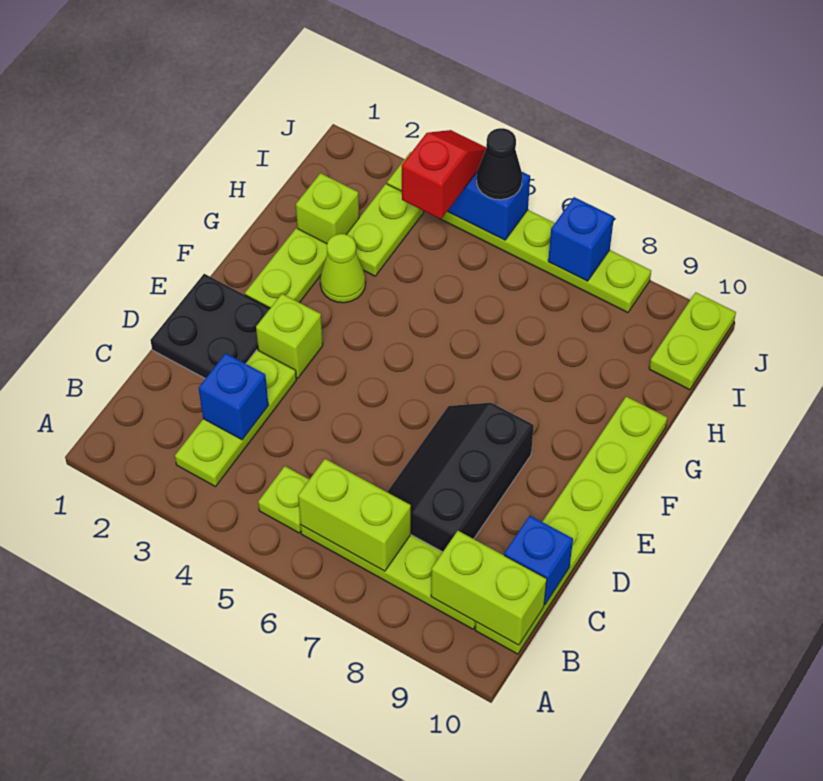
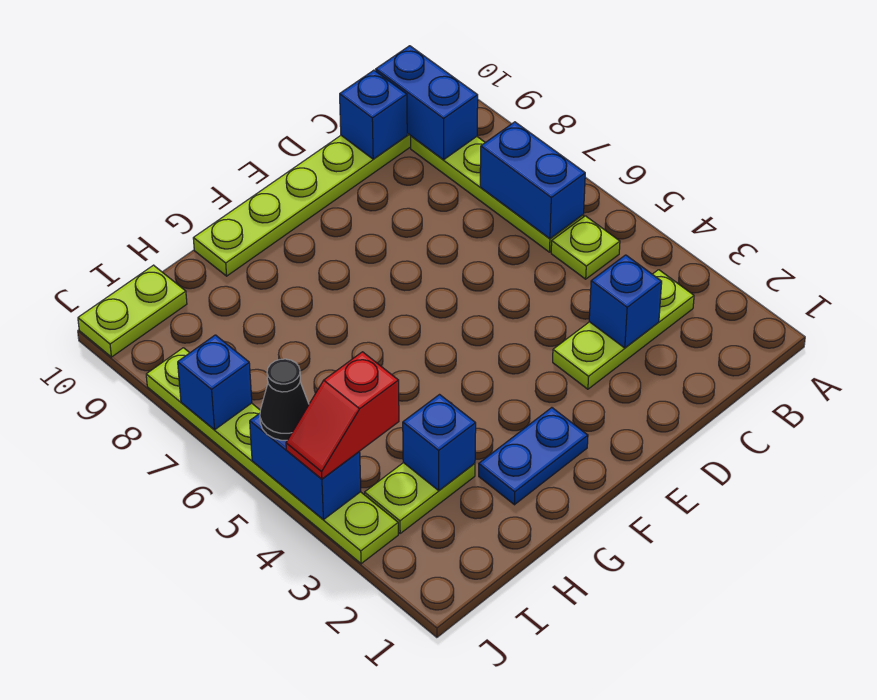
lime 1x2 brick [298,459,411,571] -> blue 1x2 brick [480,122,585,239]
lime 1x2 brick [431,531,547,645] -> blue 1x2 brick [376,46,478,160]
black 2x3 slope [387,403,534,552] -> none
black 2x2 plate [151,274,270,379] -> none
lime 1x1 brick [256,294,323,378] -> none
lime 1x2 plate [245,228,327,308] -> blue 1x2 plate [479,408,588,505]
lime 1x1 cone [320,234,366,303] -> none
lime 1x1 brick [296,173,359,243] -> none
none -> blue 1x1 brick [403,395,476,490]

